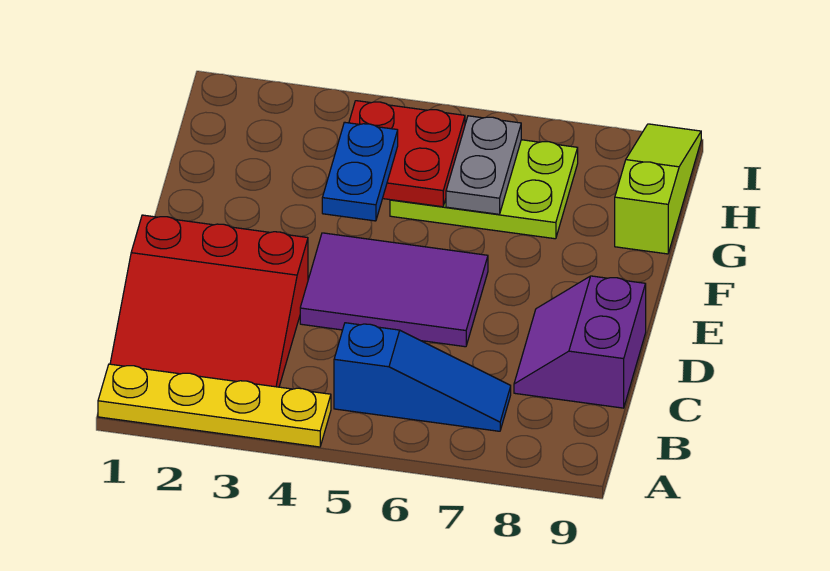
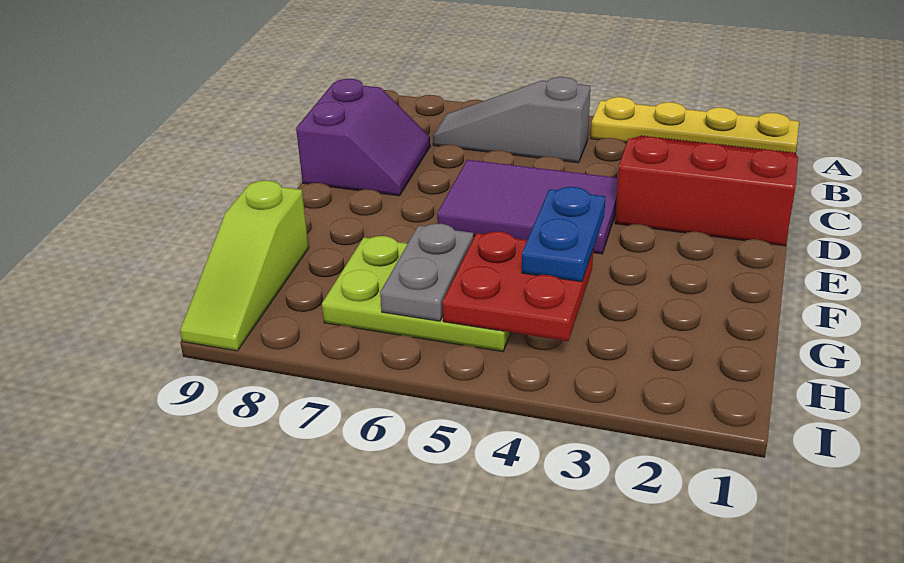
blue 1x3 slope [334,323,511,431] -> grey 1x3 slope [433,77,590,163]

